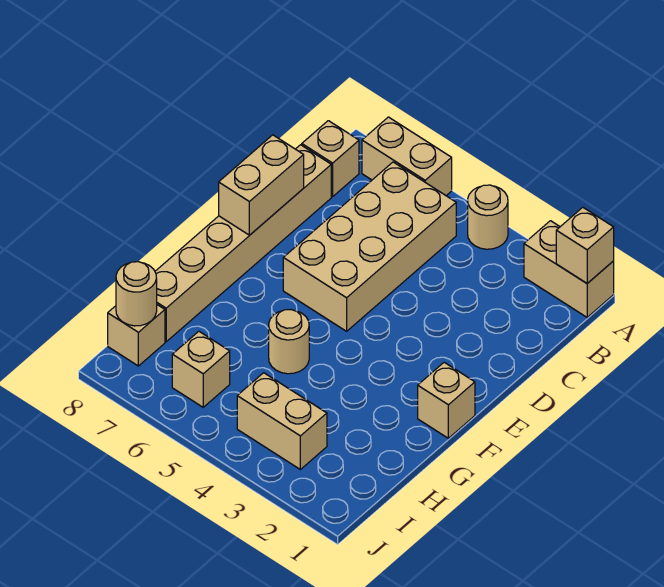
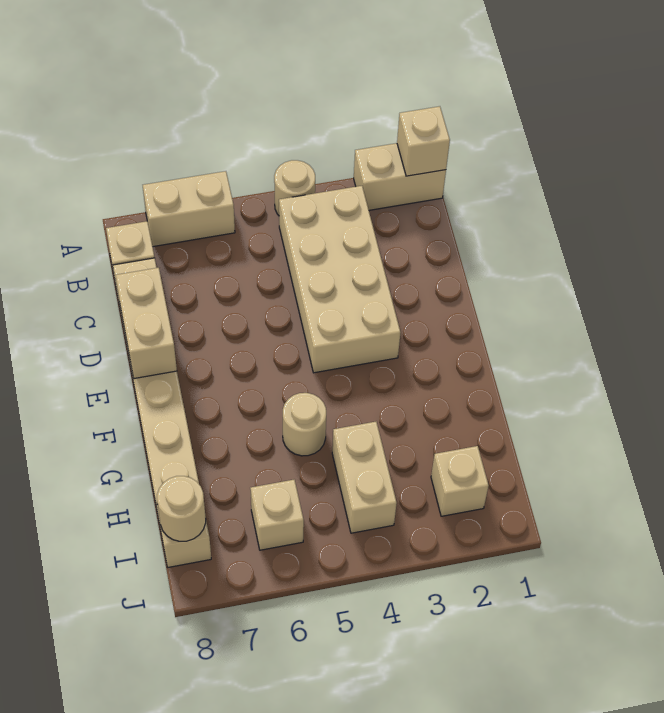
tan 2x4 brick [283,162,456,331] -> tan 2x4 brick moved to [279,186,400,373]
tan 1x1 brick [418,362,475,438] -> tan 1x1 brick moved to [431,446,489,516]
tan 1x2 brick [237,373,327,469] -> tan 1x2 brick turned to [332,422,397,533]

